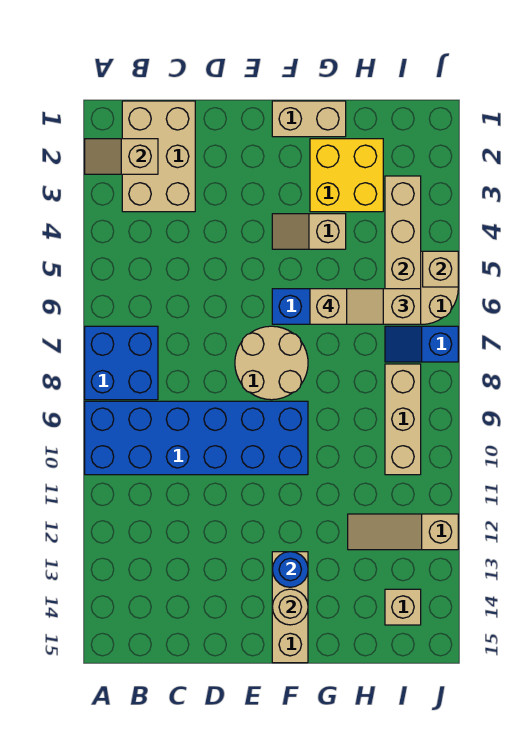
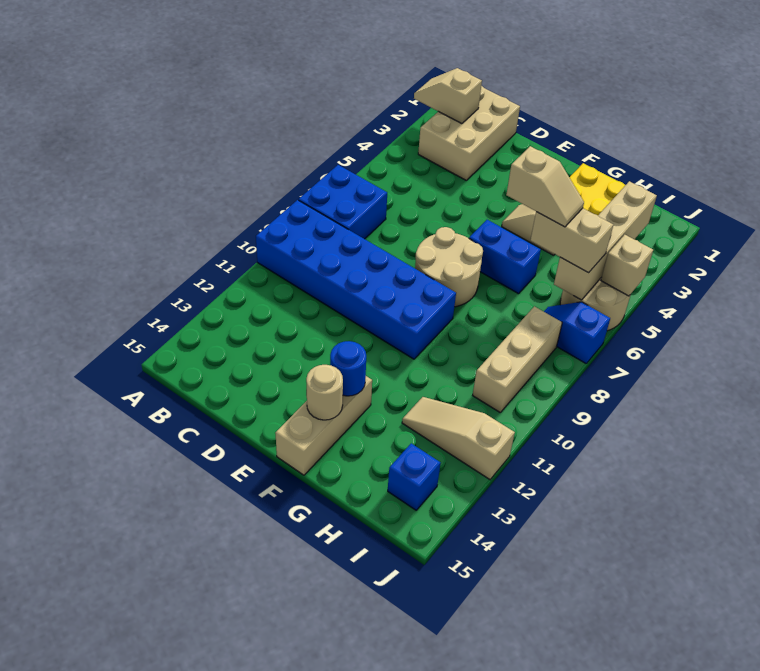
tan 1x2 brick [272,101,346,137] -> none
tan 1x1 brick [385,589,421,625] -> blue 1x1 brick [388,443,441,510]

